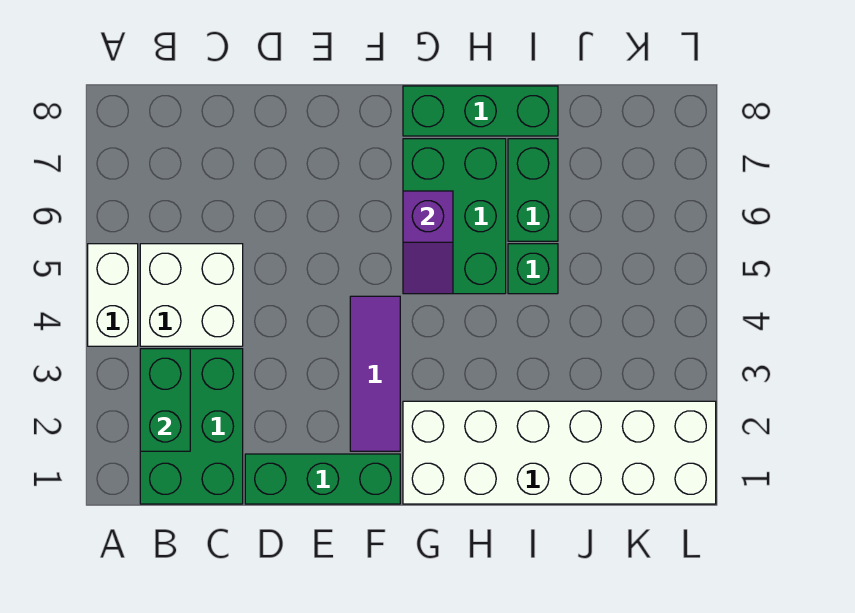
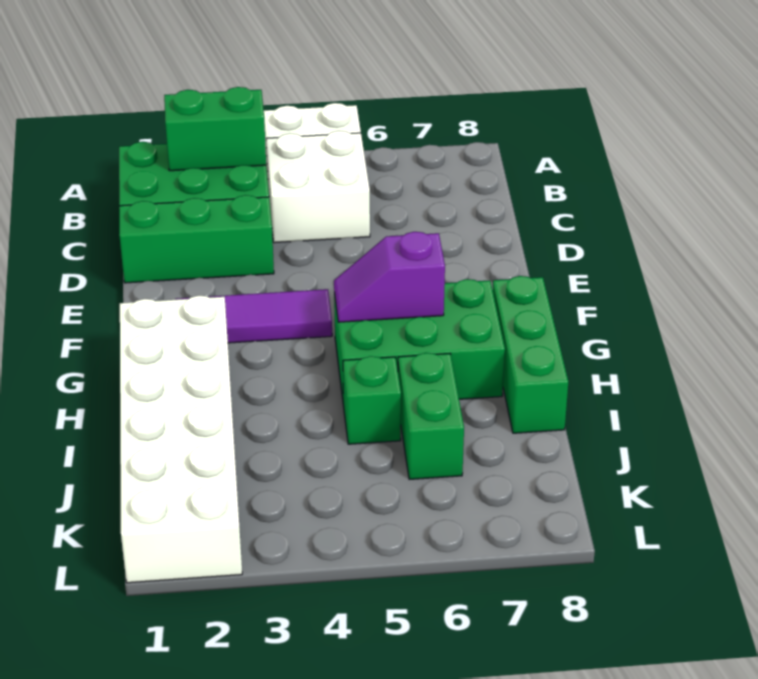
green 1x3 brick [245,454,400,504] -> green 1x3 brick turned to [119,195,274,283]
green 1x2 brick [508,139,558,241] -> green 1x2 brick turned to [398,353,464,479]

